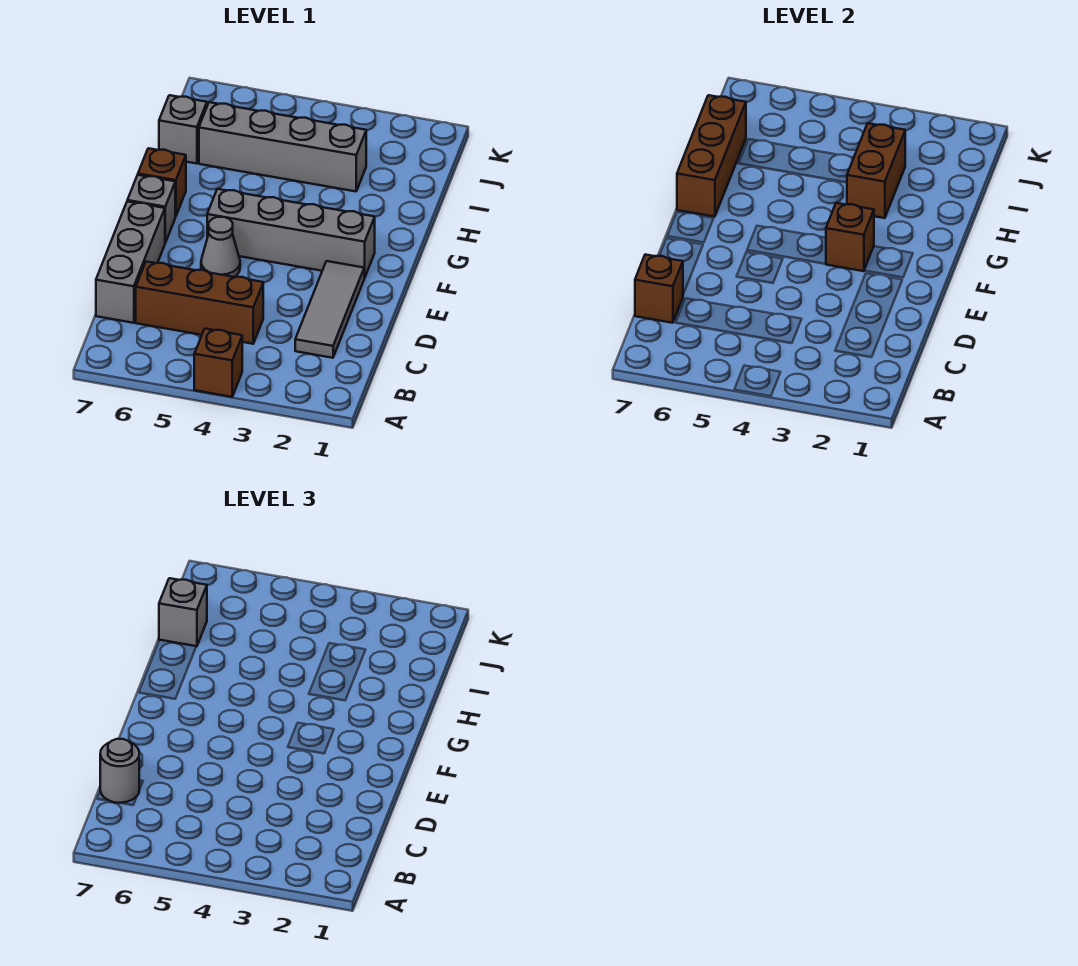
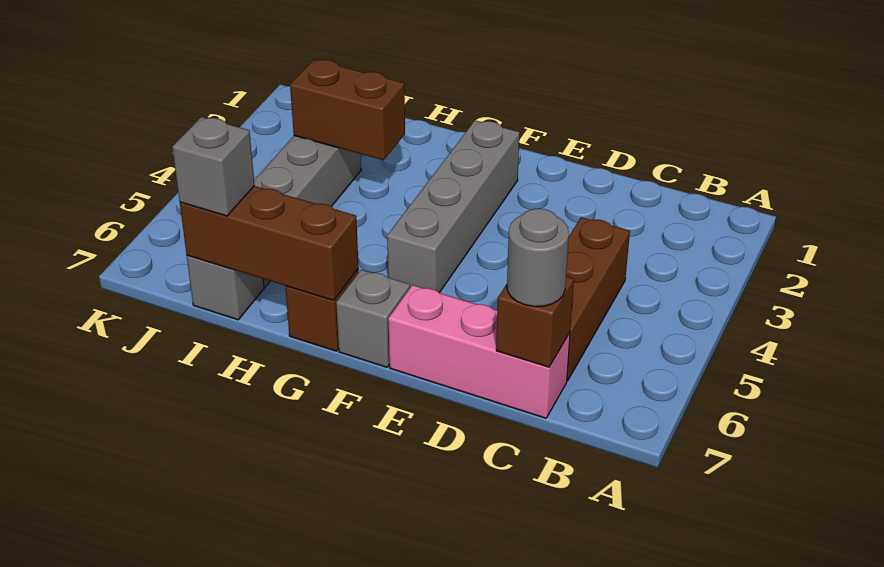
brown 1x1 brick [194,329,242,397] -> none
grey 1x3 tile [295,261,364,358] -> none
grey 1x3 brick [96,201,165,323] -> pink 1x3 brick [388,285,570,418]
grey 1x1 cone [201,217,240,277] -> none
brown 1x1 brick [826,203,874,271] -> none

